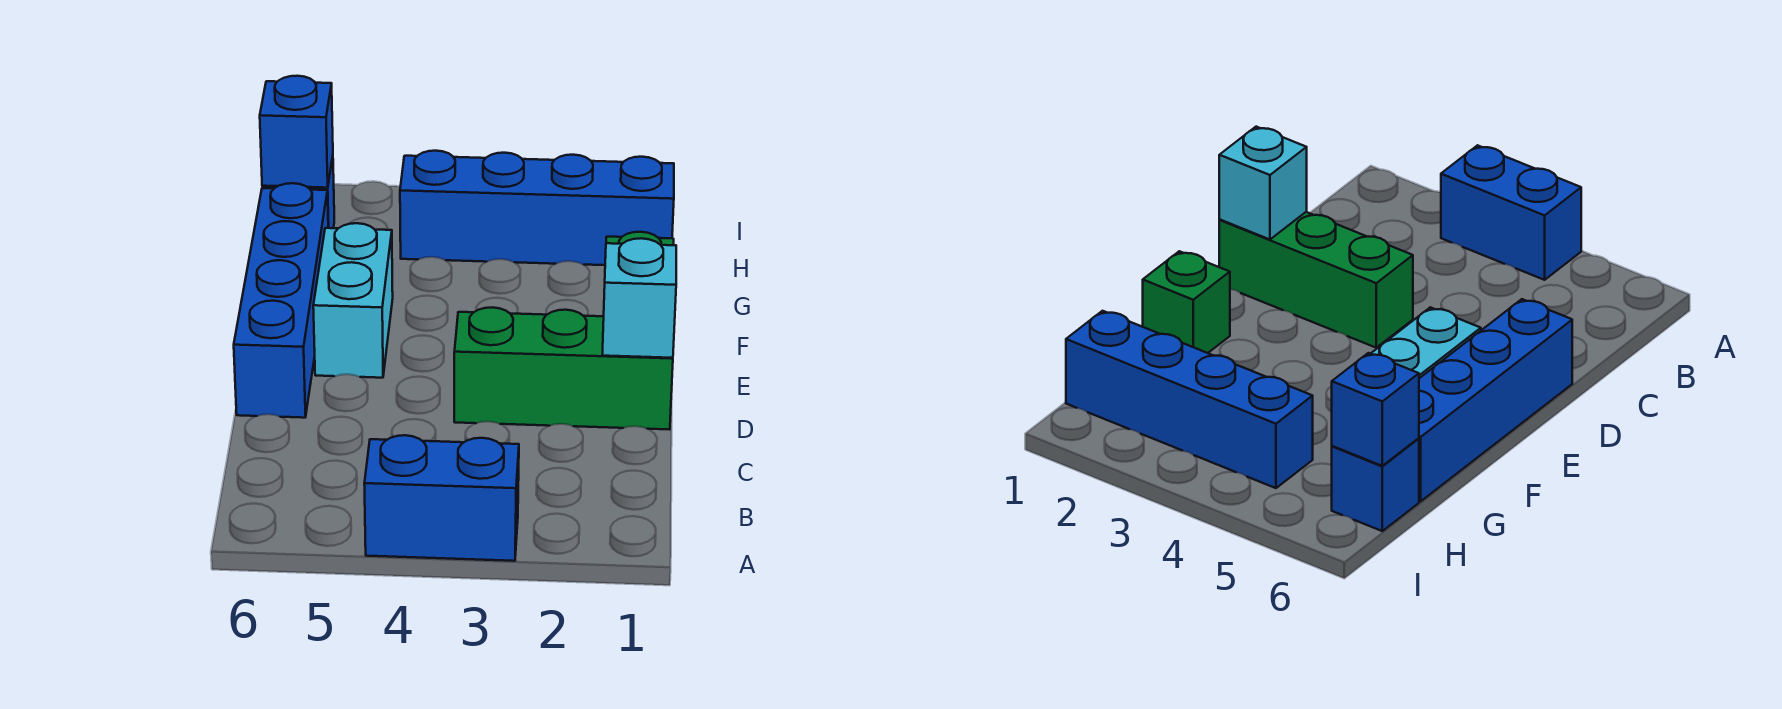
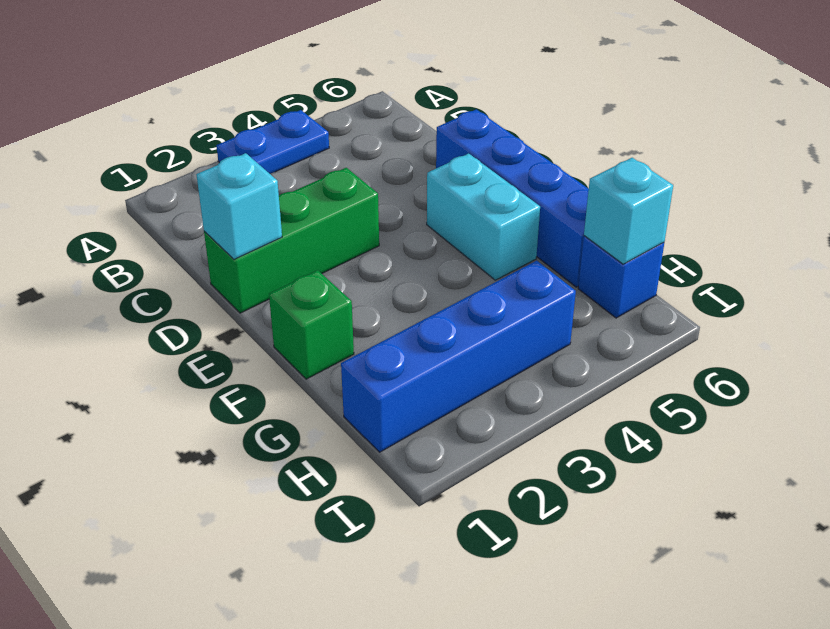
blue 1x2 brick [364,435,519,561] -> blue 1x2 plate [216,110,329,174]
blue 1x1 brick [260,76,333,188] -> cyan 1x1 brick [584,158,673,264]

